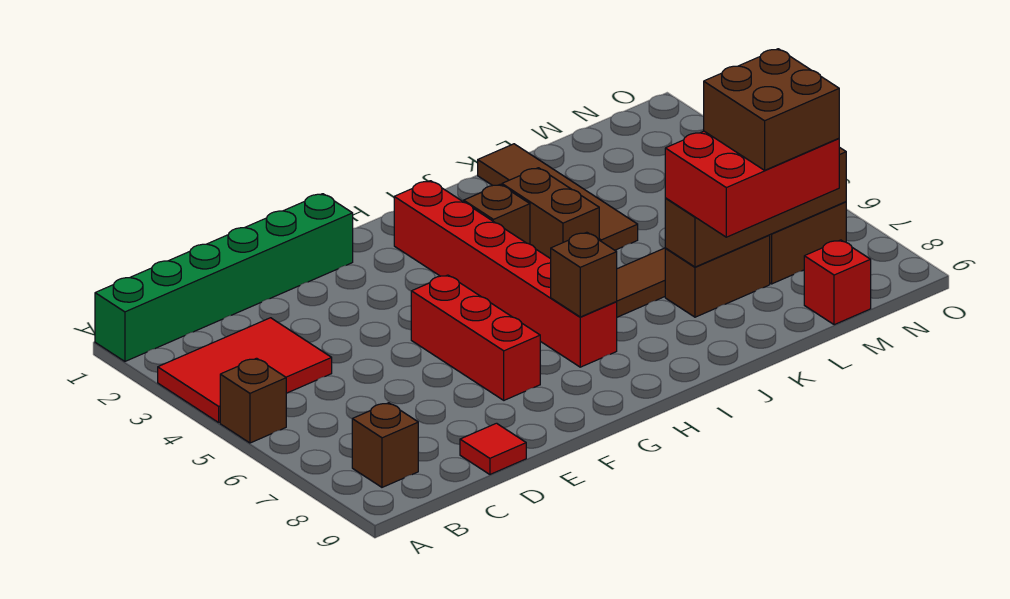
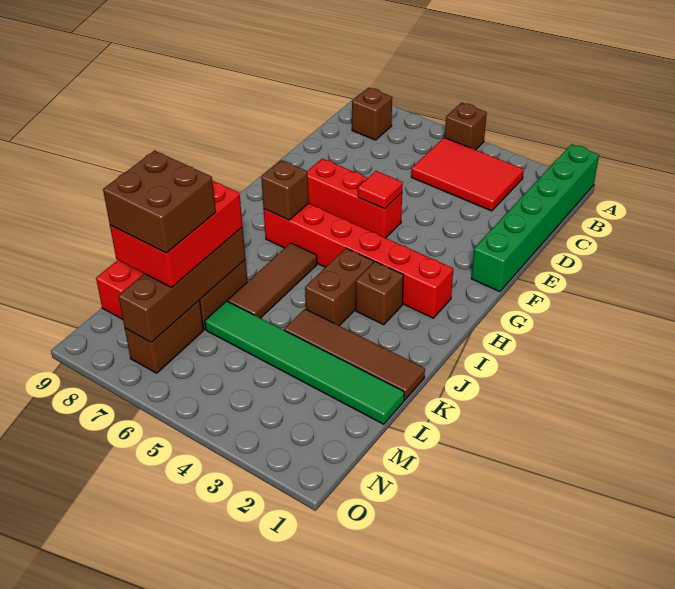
red 2x3 tile [158,318,332,422] -> red 2x3 tile turned to [411,138,524,211]
red 1x1 tile [460,423,526,474] -> red 1x1 tile moved to [358,171,403,209]
brown 1x2 brick [502,168,599,259] -> brown 1x2 brick turned to [305,248,374,326]
none -> green 1x6 tile [205,301,404,424]

